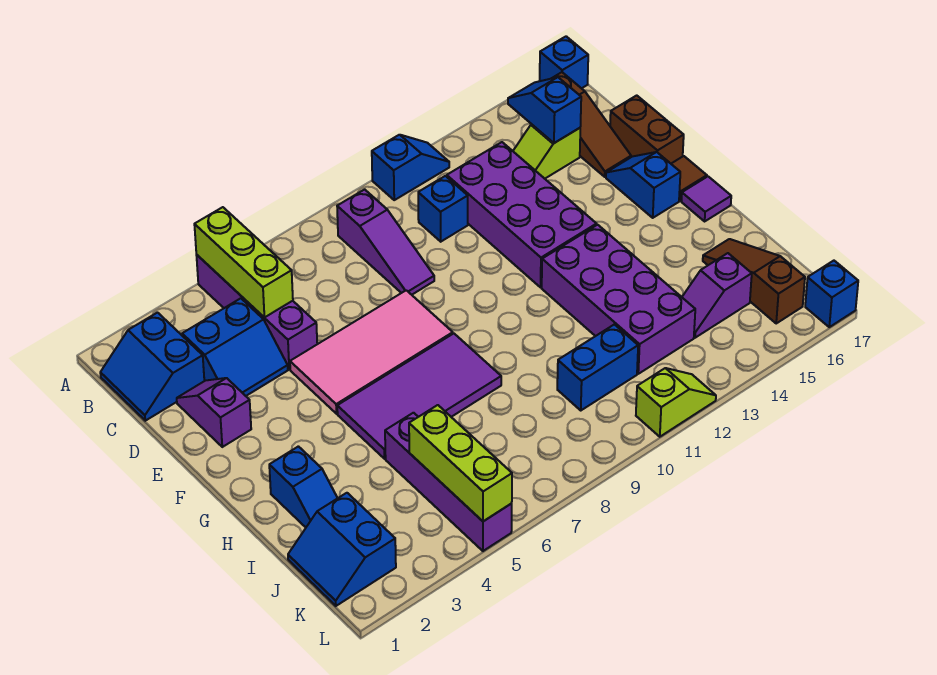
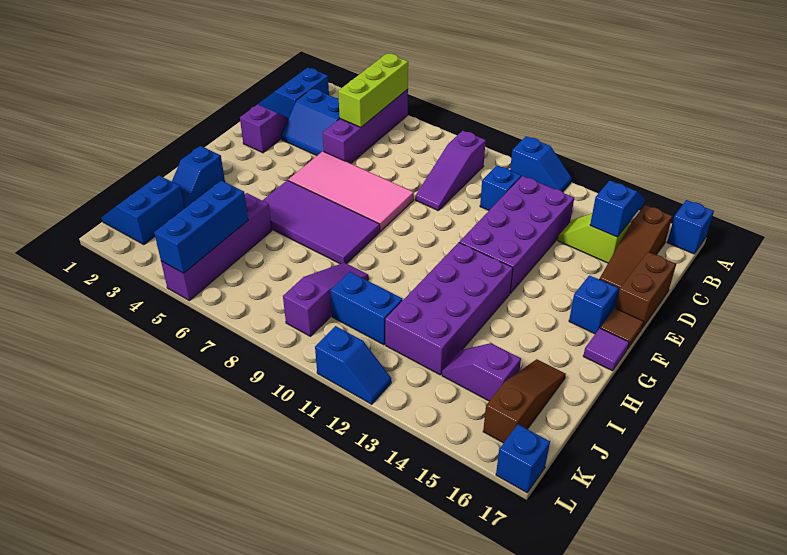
none -> purple 1x3 slope [283,263,369,336]
lime 1x3 brick [409,405,512,521] -> blue 1x3 brick [154,181,248,273]
lime 1x2 slope [636,368,716,437] -> blue 1x2 slope [315,326,391,404]

